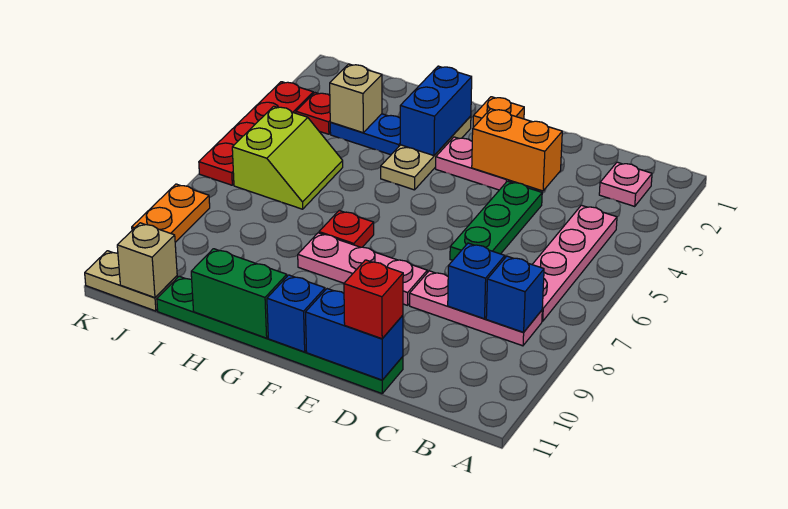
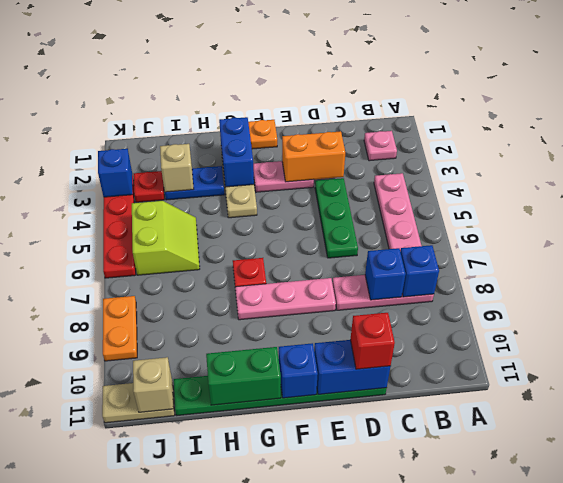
none -> blue 1x1 brick [98,149,133,197]

